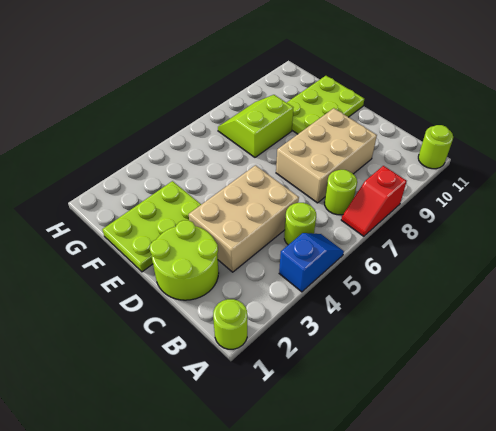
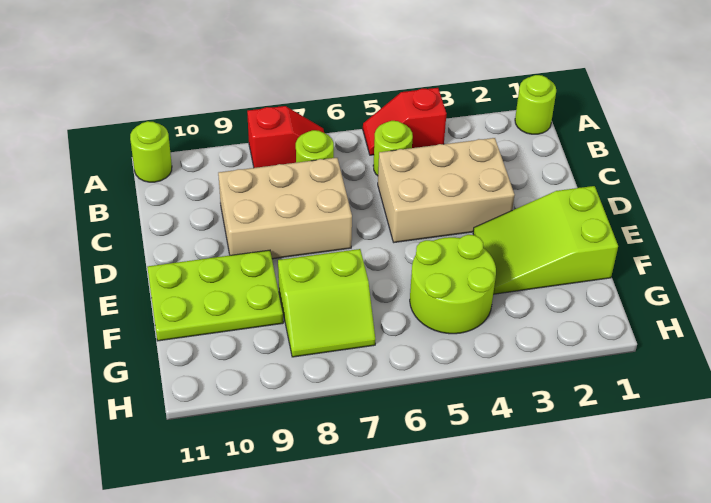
blue 1x2 slope [279,233,344,292] -> red 1x2 slope [363,88,447,155]
lime 2x2 round brick [150,220,219,300] -> lime 2x2 round brick moved to [410,235,496,334]
lime 2x3 plate [102,181,201,272] -> lime 2x3 slope [473,186,618,294]

